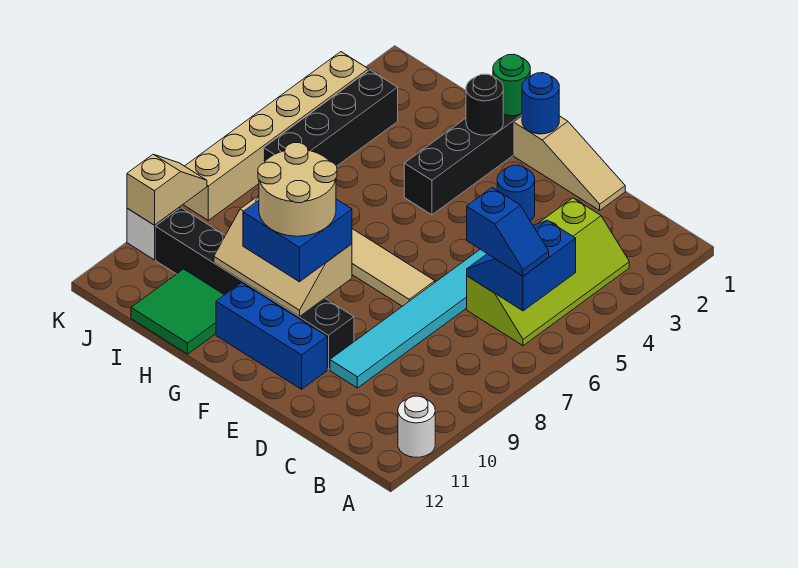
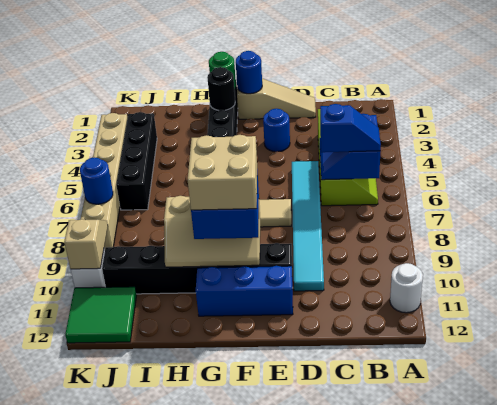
tan 2x2 round brick [258,143,337,236] -> tan 2x2 brick [188,135,257,210]
green 2x2 tile [131,269,224,354] -> green 2x2 tile moved to [65,287,136,343]
none -> blue 1x1 round brick [80,157,113,204]

